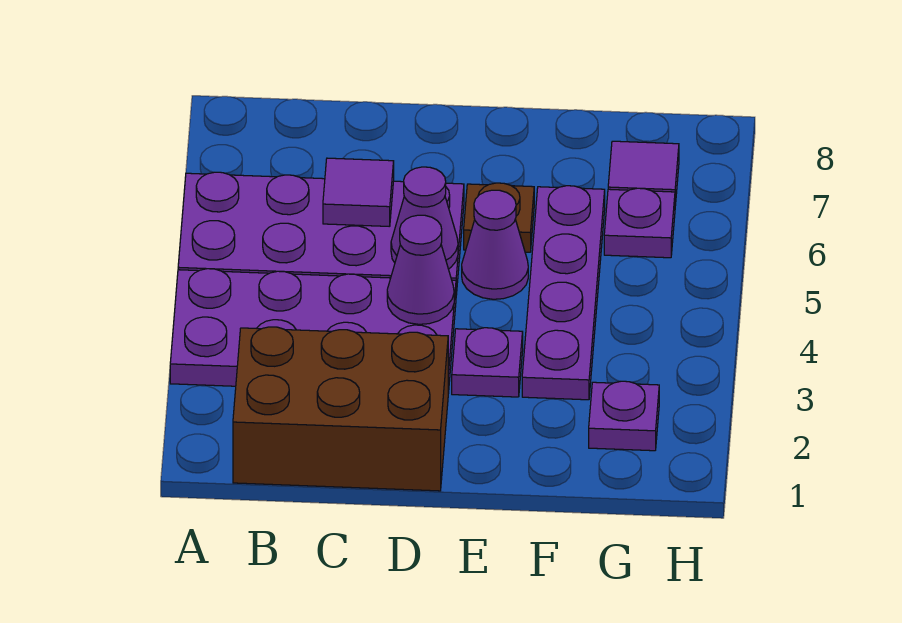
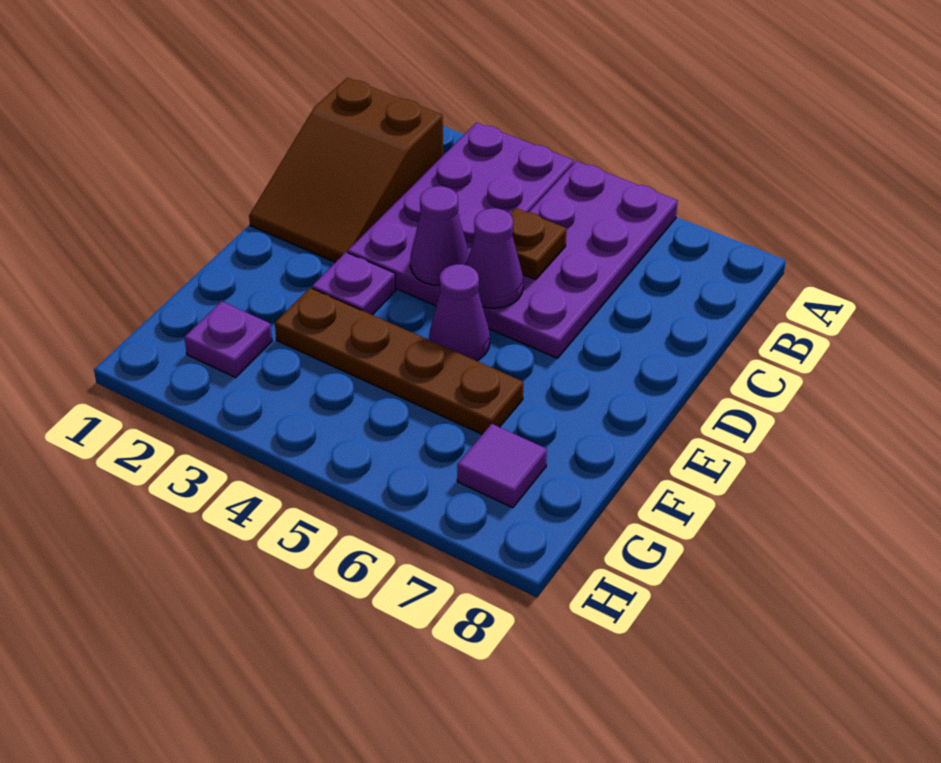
brown 2x3 brick [233,327,448,491] -> brown 2x3 slope [249,78,443,262]
purple 1x1 tile [323,158,394,227] -> none
brown 1x1 plate [464,183,534,252] -> brown 1x1 plate moved to [510,208,567,280]
purple 1x4 plate [522,186,605,400] -> brown 1x4 plate [275,288,523,434]
purple 1x1 plate [604,188,675,258] -> none

